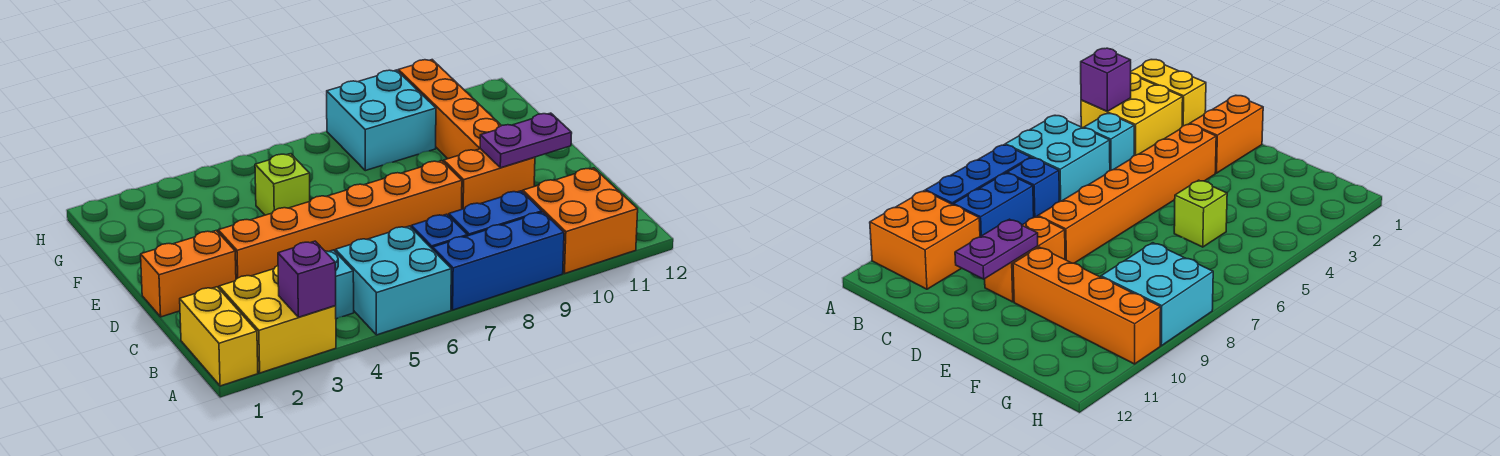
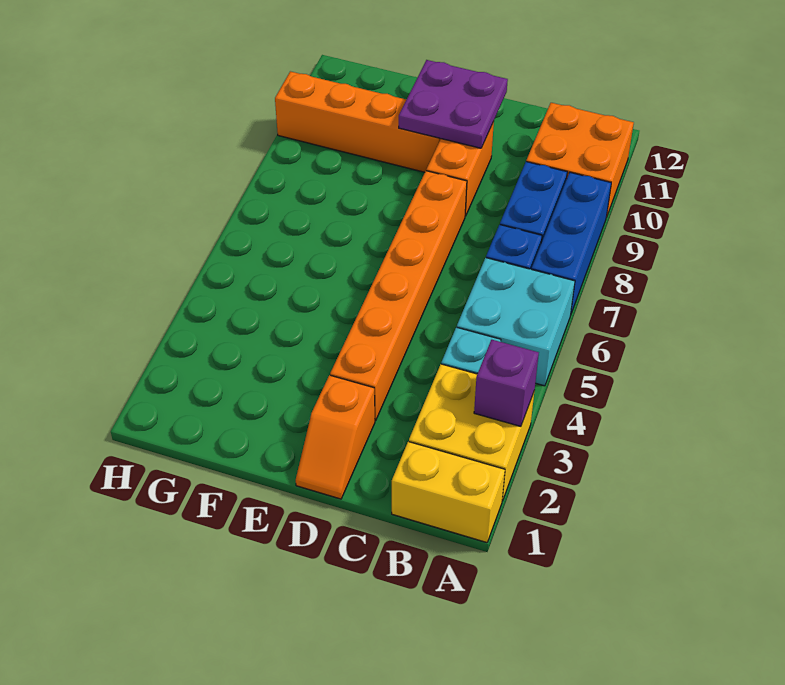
orange 1x2 brick [141,230,236,317] -> orange 1x2 slope [296,375,375,499]
purple 1x2 plate [480,113,572,168] -> purple 2x2 plate [399,60,508,148]
lime 1x1 brick [255,154,310,215] -> none
cyan 2x2 brick [327,70,436,171] -> none

